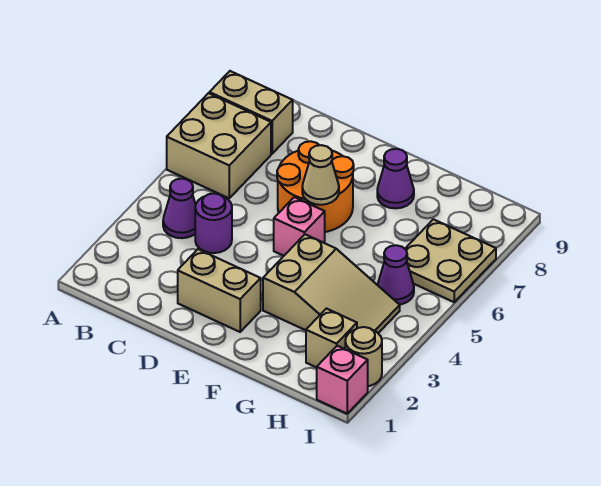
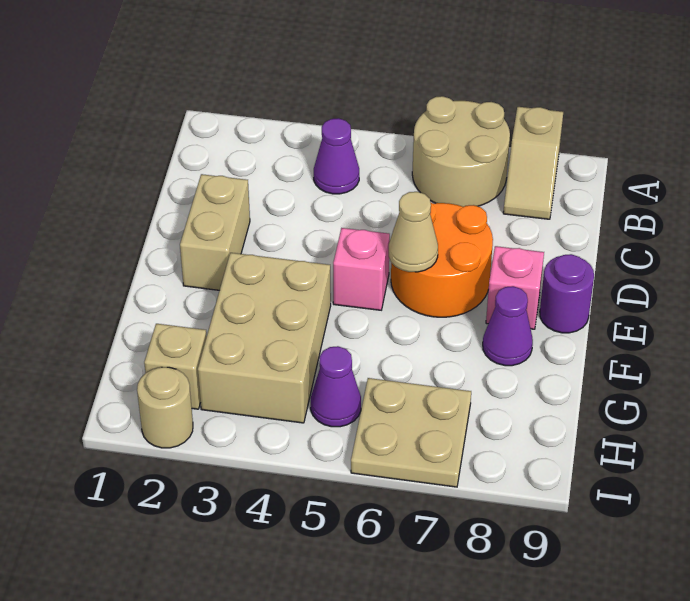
tan 2x2 brick [167,93,271,198] -> tan 2x2 round brick [412,96,510,207]
tan 1x2 brick [209,71,293,154] -> tan 1x2 slope [503,107,563,219]
purple 1x1 round brick [195,193,232,253] -> purple 1x1 round brick moved to [540,254,594,333]
tan 2x3 slope [263,234,400,333] -> tan 2x3 brick [198,253,331,423]
pink 1x1 brick [317,346,368,414] -> pink 1x1 brick moved to [486,246,544,329]

